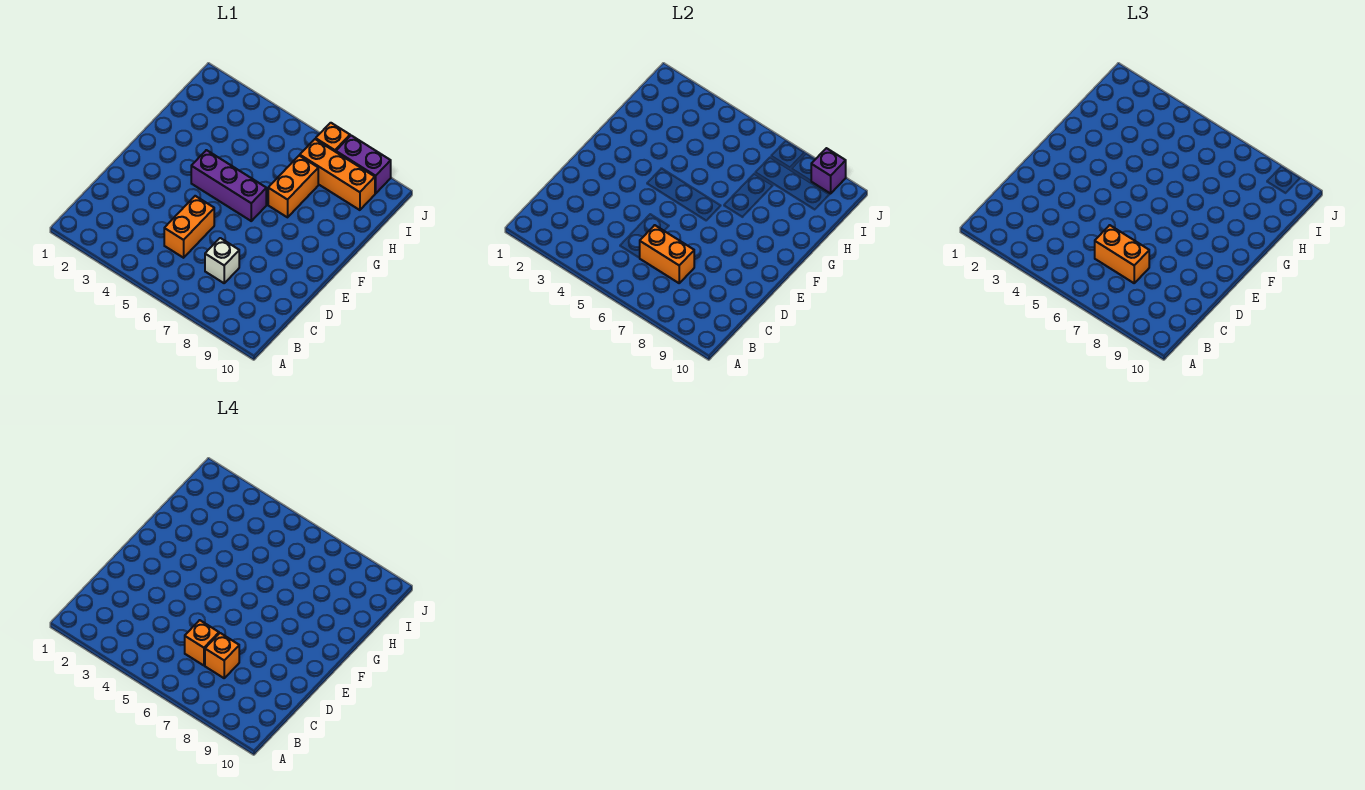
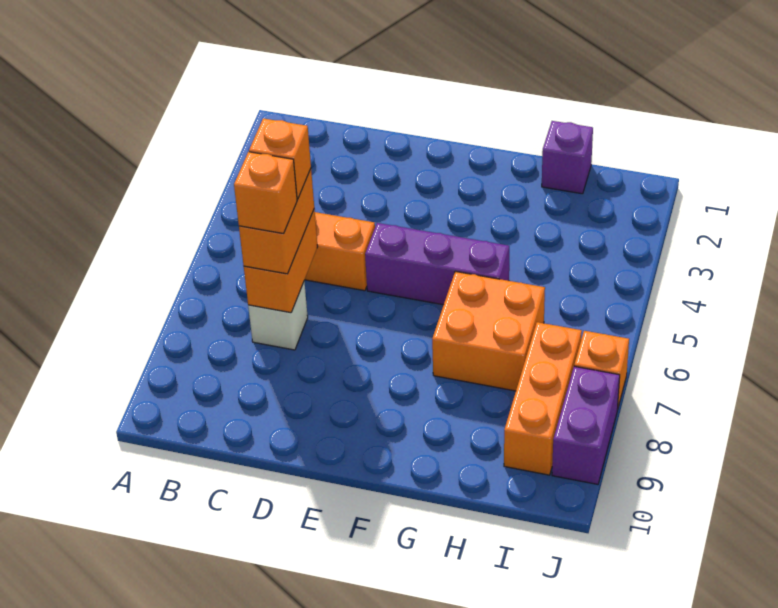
purple 1x3 brick [191,150,266,221] -> purple 1x3 brick turned to [365,223,509,305]
orange 1x2 brick [268,156,318,217] -> orange 2x2 brick [432,271,545,391]
purple 1x1 brick [811,148,846,194] -> purple 1x1 brick moved to [542,121,593,194]

